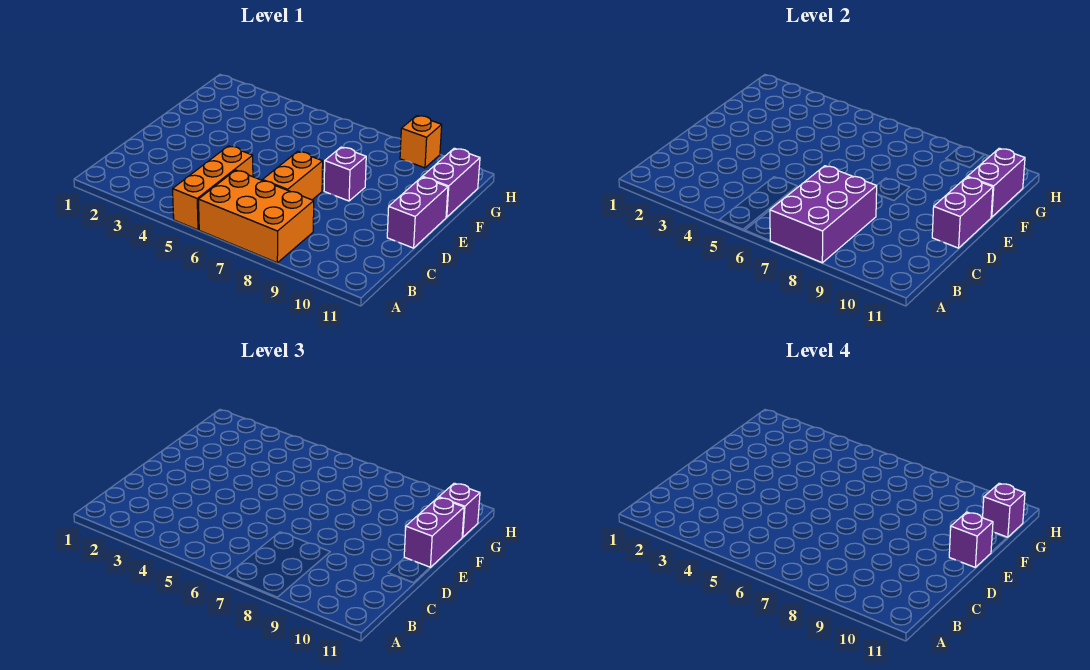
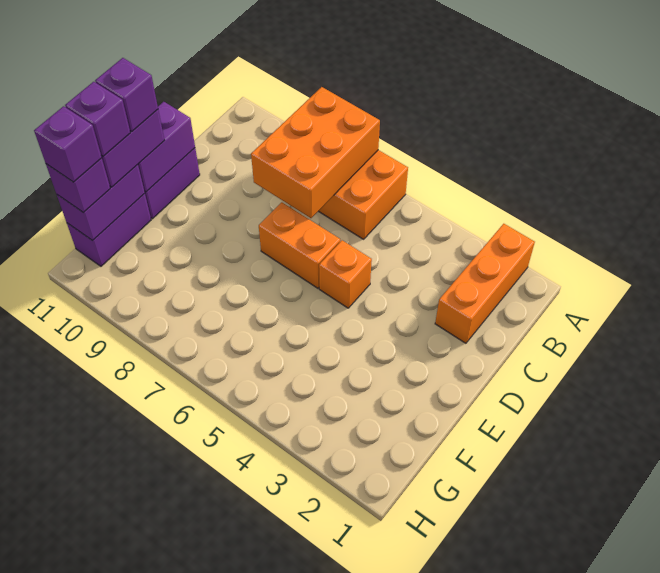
orange 1x3 brick [173,146,253,230] -> orange 1x3 brick moved to [435,224,535,343]
purple 2x3 brick [770,166,877,263] -> orange 2x3 brick [251,87,380,218]
orange 1x2 brick [263,151,323,200] -> orange 1x2 brick turned to [259,202,340,288]
purple 1x1 brick [324,147,366,201] -> purple 1x1 brick moved to [65,82,130,156]
orange 1x1 brick [400,116,442,168] -> orange 1x1 brick moved to [319,240,372,308]

